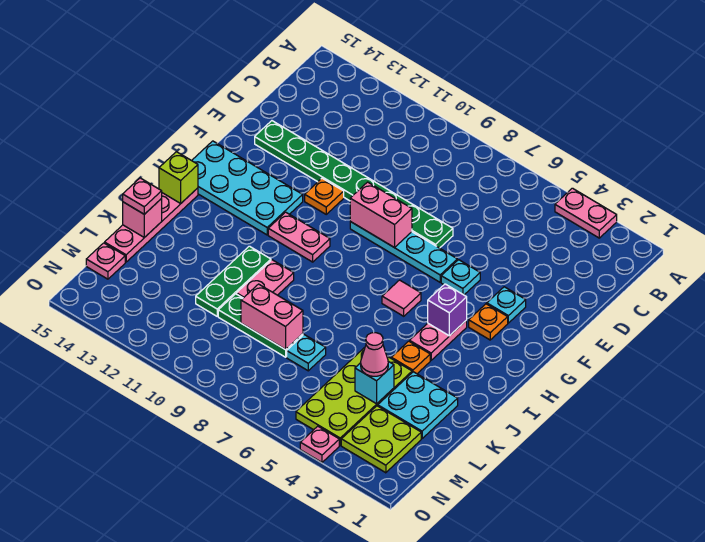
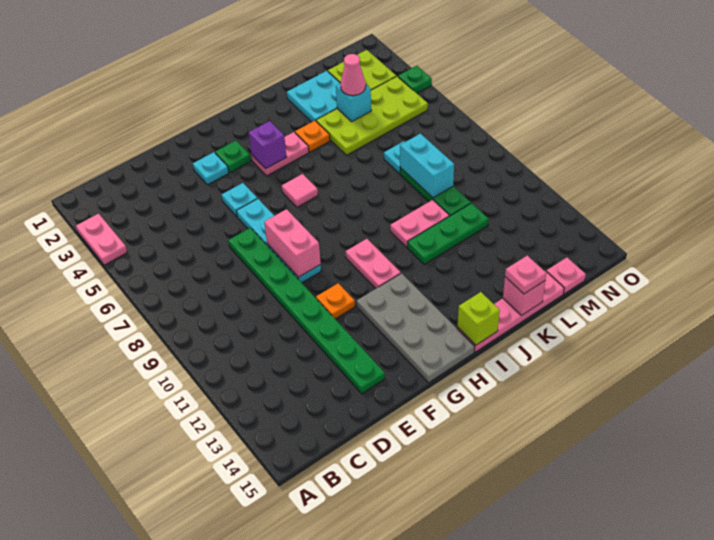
orange 1x1 plate [469,304,508,340] -> green 1x1 plate [215,141,251,173]
cyan 2x4 plate [192,141,303,235] -> grey 2x4 plate [357,273,475,383]
pink 1x2 brick [241,284,303,350] -> cyan 1x2 brick [400,134,454,198]
pink 1x1 plate [300,426,339,462] -> green 1x1 plate [398,66,432,93]

